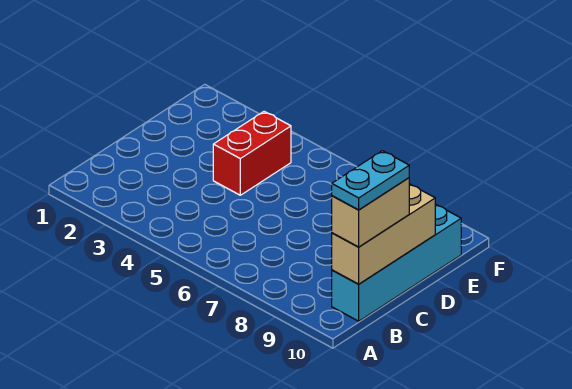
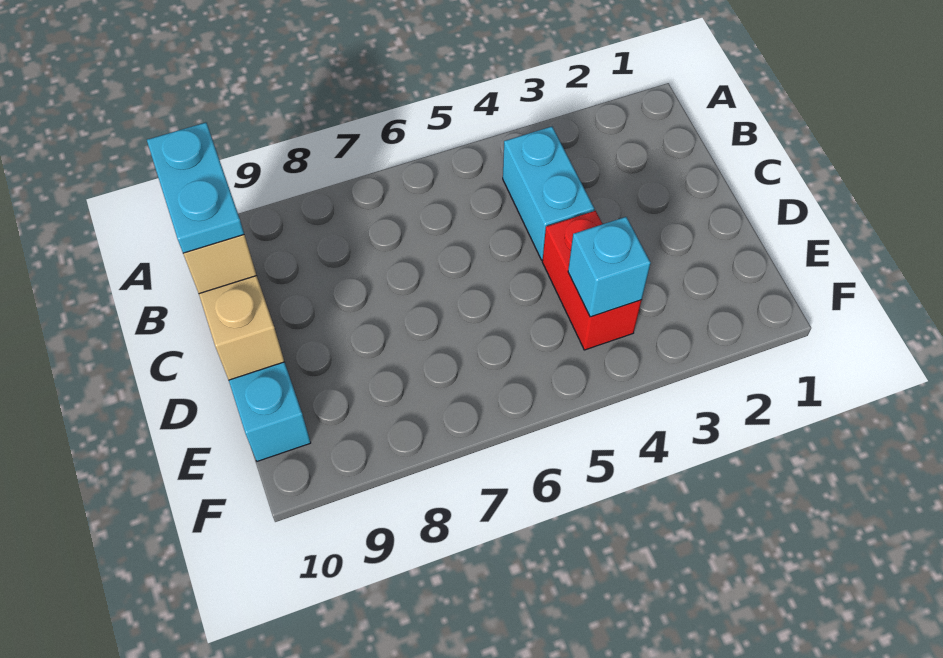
none -> cyan 1x2 brick [503,127,594,260]
none -> cyan 1x1 brick [568,217,651,317]

